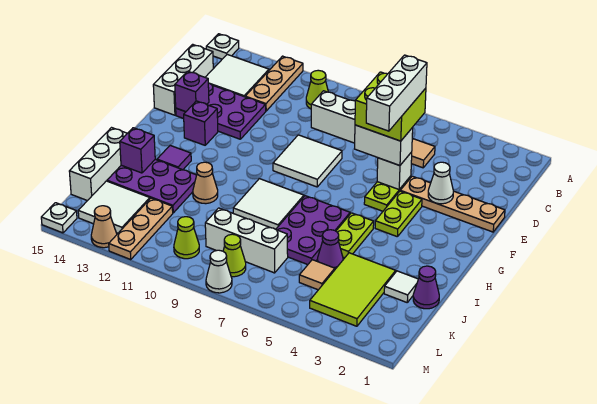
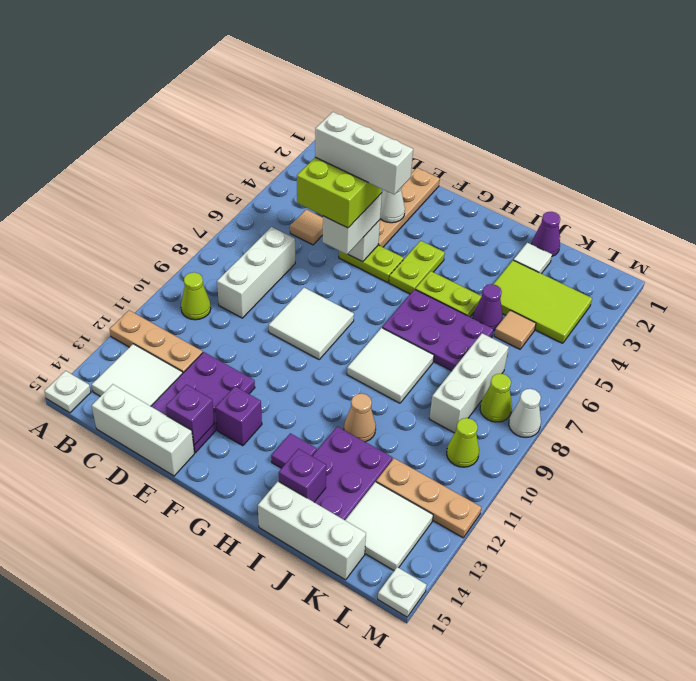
lime 1x2 plate [375,191,422,237] -> lime 1x2 plate turned to [389,241,445,294]
tan 1x1 cone [91,206,117,248] -> none

